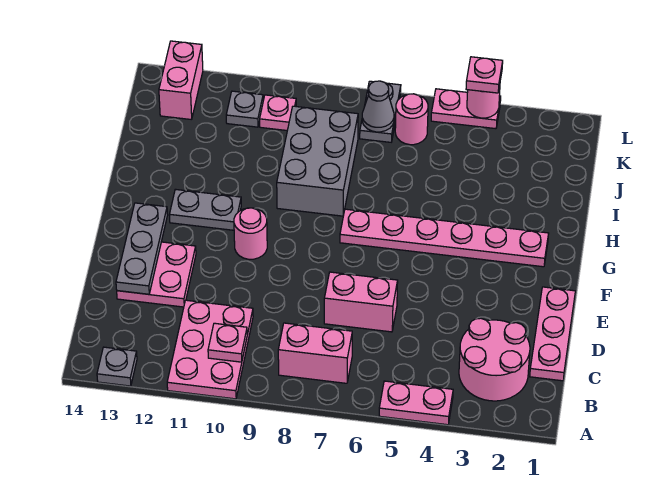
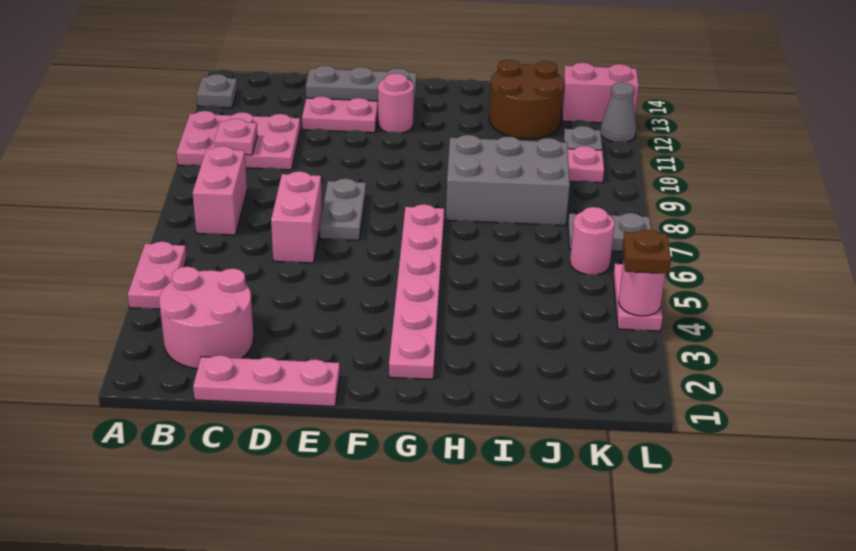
pink 1x1 round brick [234,208,267,259] -> pink 1x1 round brick moved to [378,73,414,133]
grey 1x2 plate [169,189,241,230] -> grey 1x2 plate moved to [320,179,366,240]
none -> brown 2x2 round brick [489,60,564,139]
grey 1x1 cone [362,81,394,132] -> grey 1x1 cone moved to [600,82,636,142]
pink 1x1 plate [466,57,503,93] -> brown 1x1 plate [622,230,671,274]

